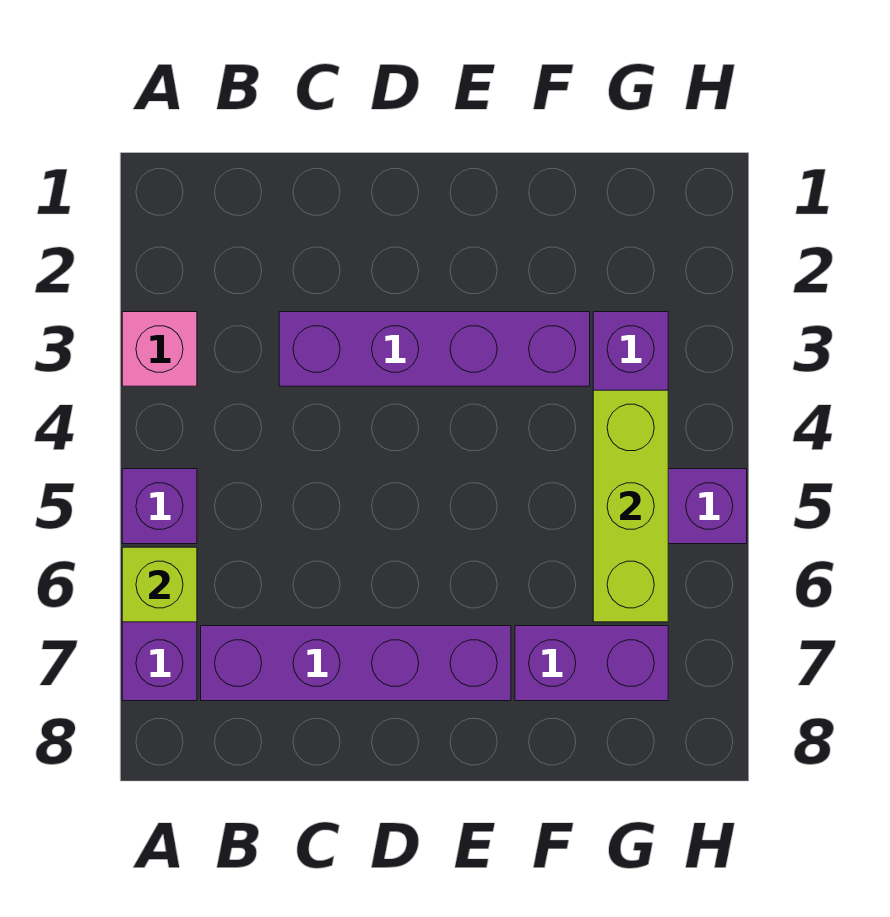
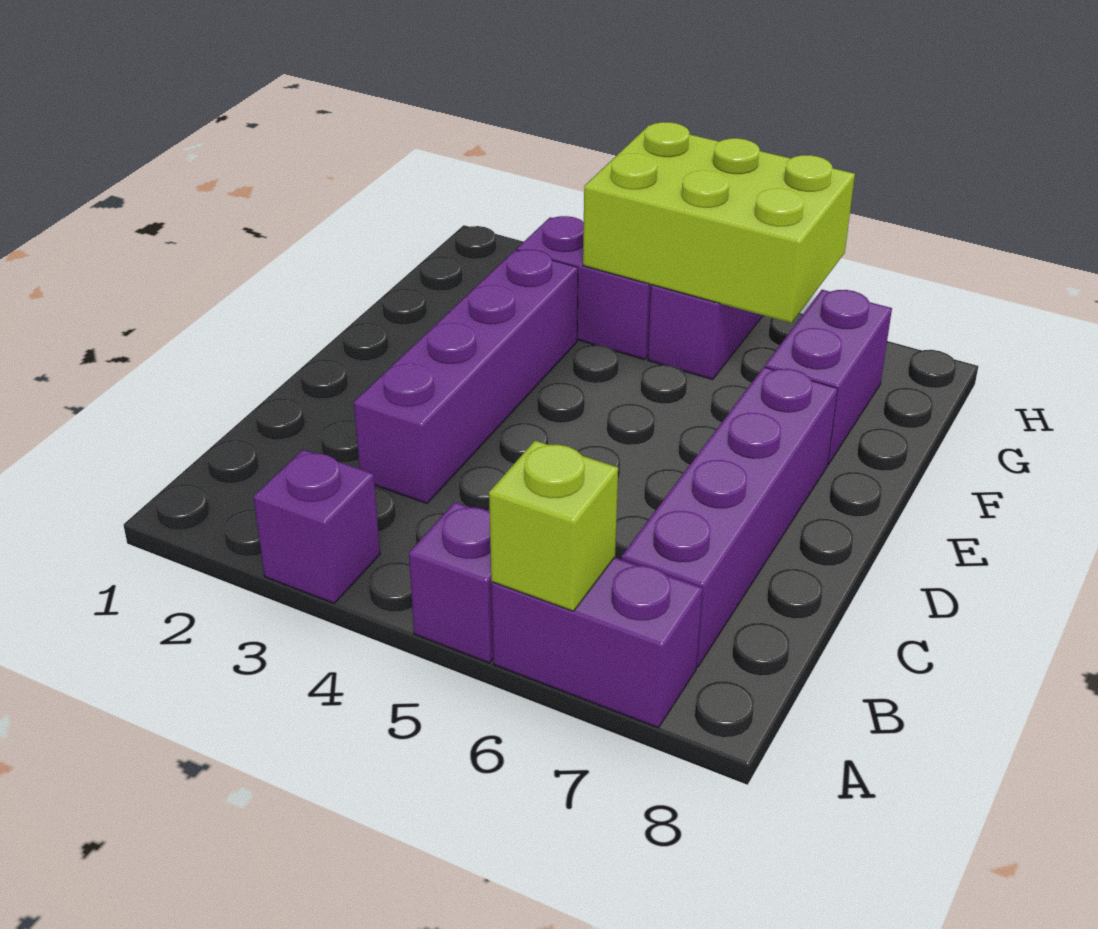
pink 1x1 brick [122,312,197,386] -> purple 1x1 brick [253,450,380,603]
lime 1x3 brick [593,390,668,622] -> lime 2x3 brick [583,122,855,323]

